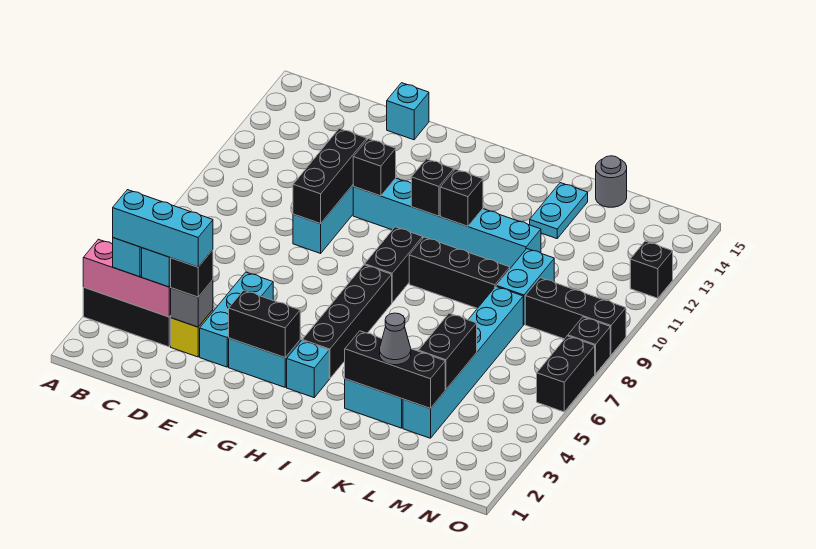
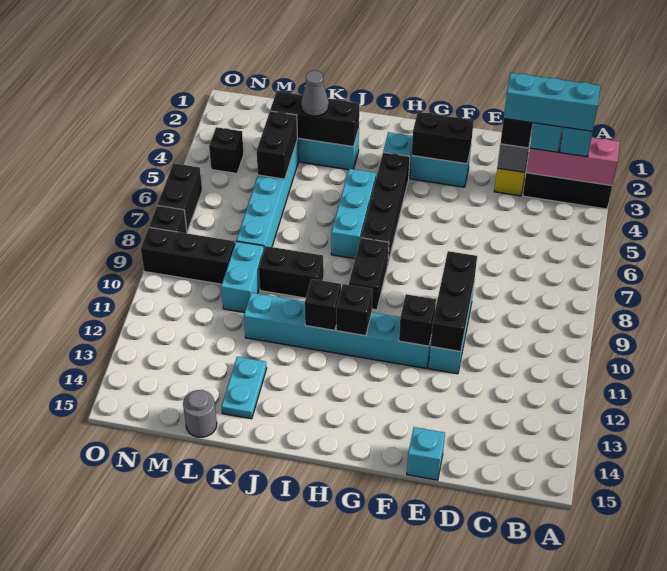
cyan 1x3 brick [200,272,273,367] -> cyan 1x3 brick moved to [331,169,376,259]
black 1x3 brick [409,237,510,308] -> black 1x2 brick [259,246,324,298]
black 1x1 brick [630,241,673,298] -> black 1x1 brick moved to [209,127,244,173]

